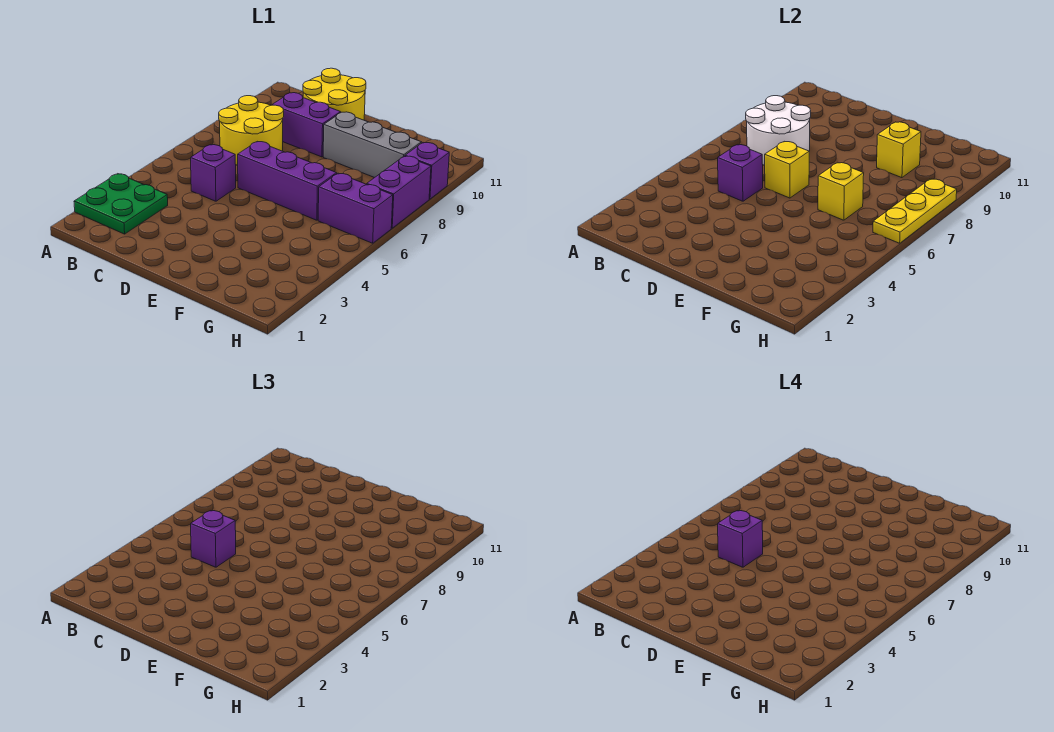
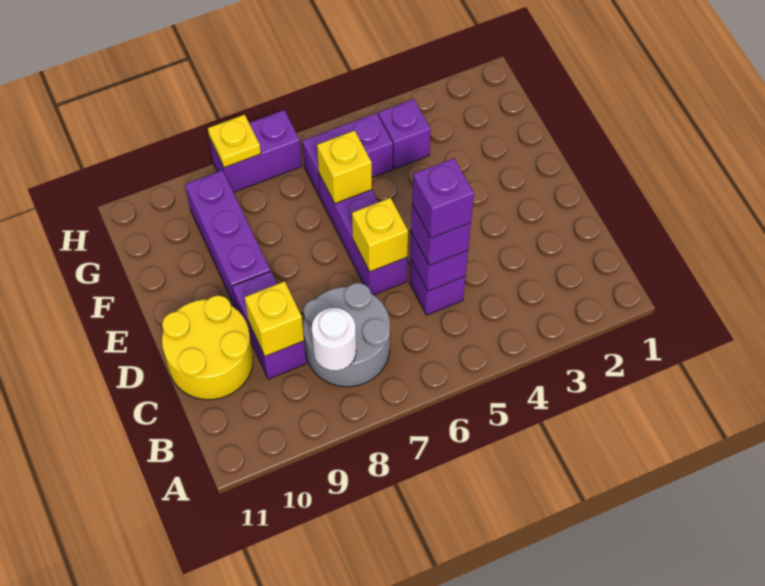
green 2x2 plate [74,174,168,234] -> none
yellow 2x2 round brick [219,96,284,165] -> grey 2x2 round brick [303,283,390,387]
white 2x2 round brick [746,96,811,165] -> white 1x1 round brick [312,308,356,371]
grey 1x3 brick [323,112,421,178] -> purple 1x3 brick [185,170,270,308]
yellow 1x1 brick [877,122,921,178] -> yellow 1x1 brick moved to [245,281,304,356]
purple 1x2 brick [318,173,393,243] -> purple 1x2 brick turned to [302,113,393,197]
yellow 1x3 plate [873,179,957,243] -> yellow 1x1 plate [208,115,261,168]
purple 1x1 brick [405,143,449,199] -> purple 1x1 brick moved to [378,99,431,169]

